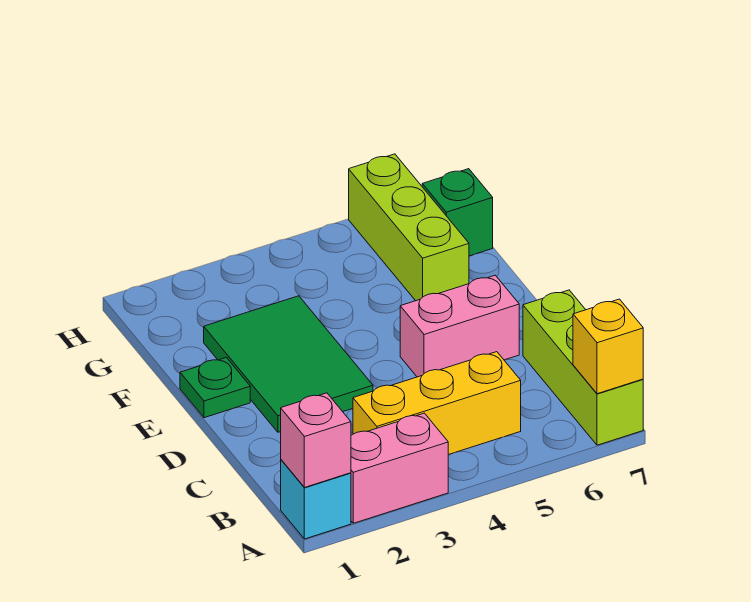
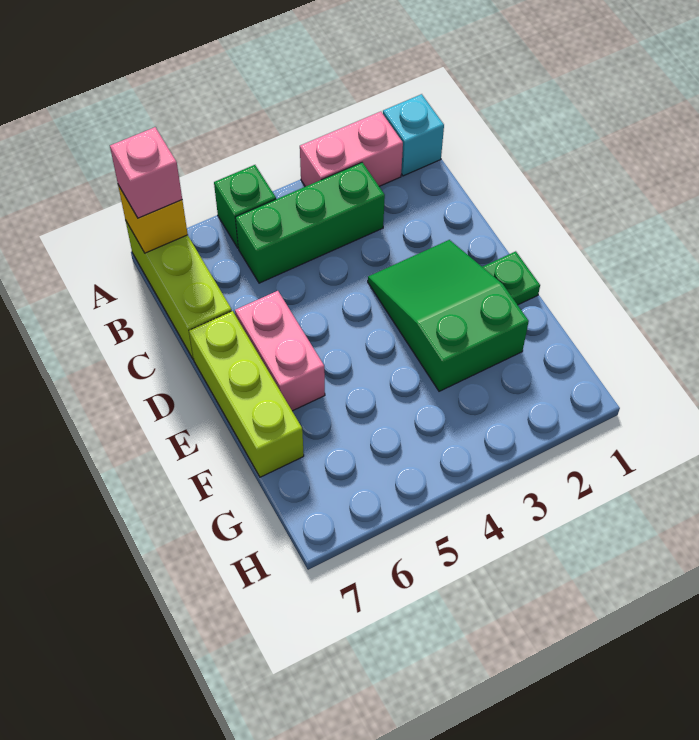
pink 1x1 brick [281,393,351,488] -> pink 1x1 brick moved to [110,127,182,218]
yellow 1x3 brick [353,352,521,455] -> green 1x3 brick [235,162,385,283]
green 2x3 tile [204,296,373,432] -> green 2x3 slope [368,240,529,391]
pink 1x2 brick [400,275,519,377] -> pink 1x2 brick turned to [235,291,325,411]
lime 1x3 brick [349,154,469,301] -> lime 1x3 brick moved to [189,311,304,477]
green 1x1 brick [422,169,493,256] -> green 1x1 brick moved to [214,165,276,248]

